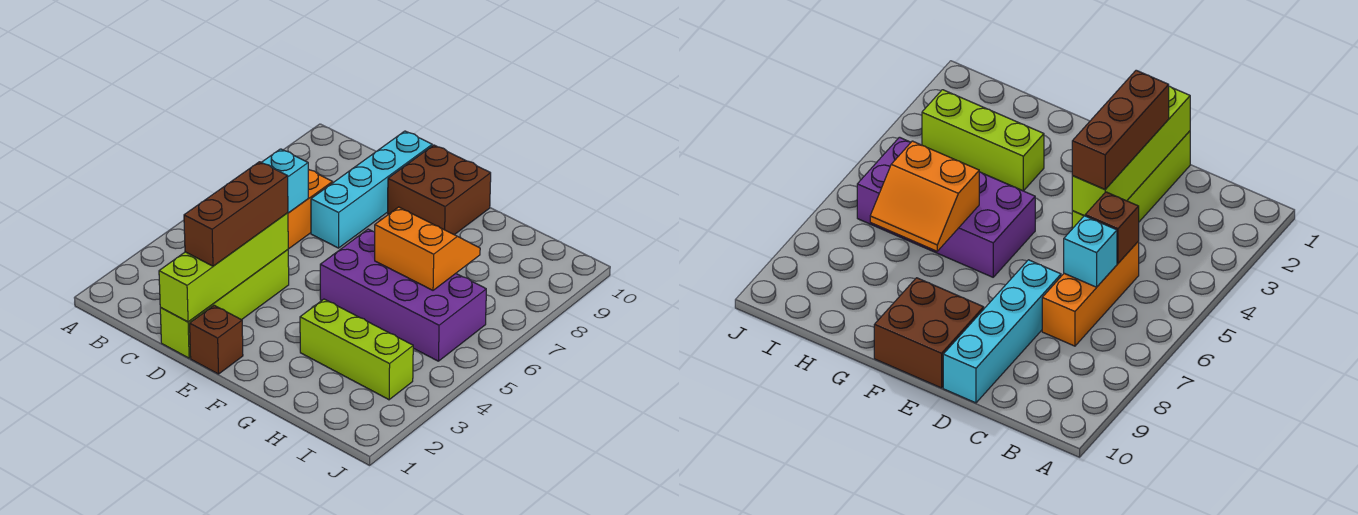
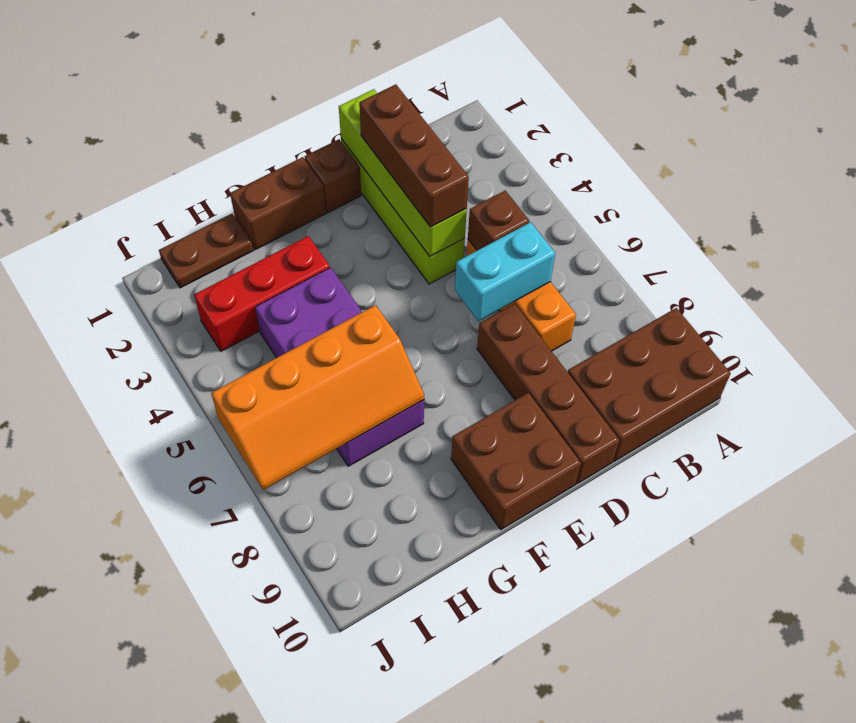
none -> brown 2x3 brick [568,308,731,461]
cyan 1x1 brick [262,149,308,213] -> cyan 1x2 brick [455,222,555,321]
cyan 1x4 brick [311,131,432,248] -> brown 1x4 brick [477,304,619,484]
none -> brown 1x2 brick [230,157,326,250]
purple 2x4 brick [320,229,486,361] -> purple 2x4 brick turned to [255,267,424,466]
lime 1x3 brick [300,299,413,400] -> red 1x3 brick [194,236,330,351]
orange 2x2 slope [375,207,480,290] -> orange 2x4 slope [211,305,424,490]
none -> brown 1x2 plate [159,214,253,288]

